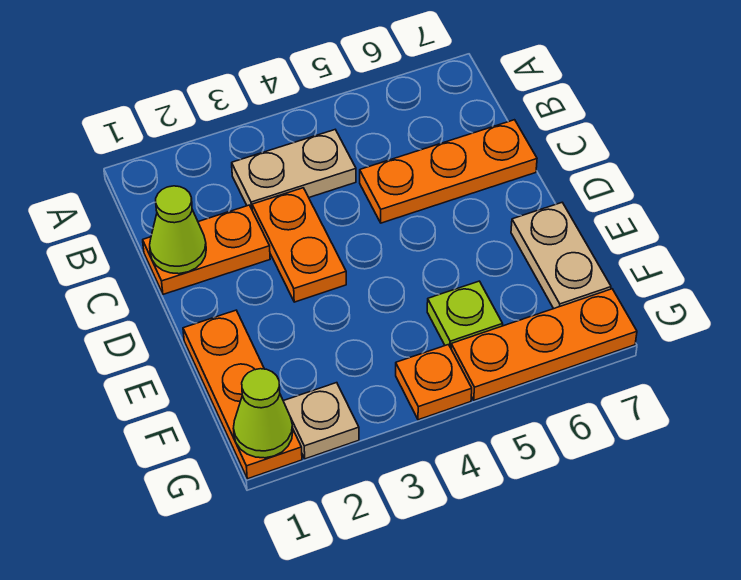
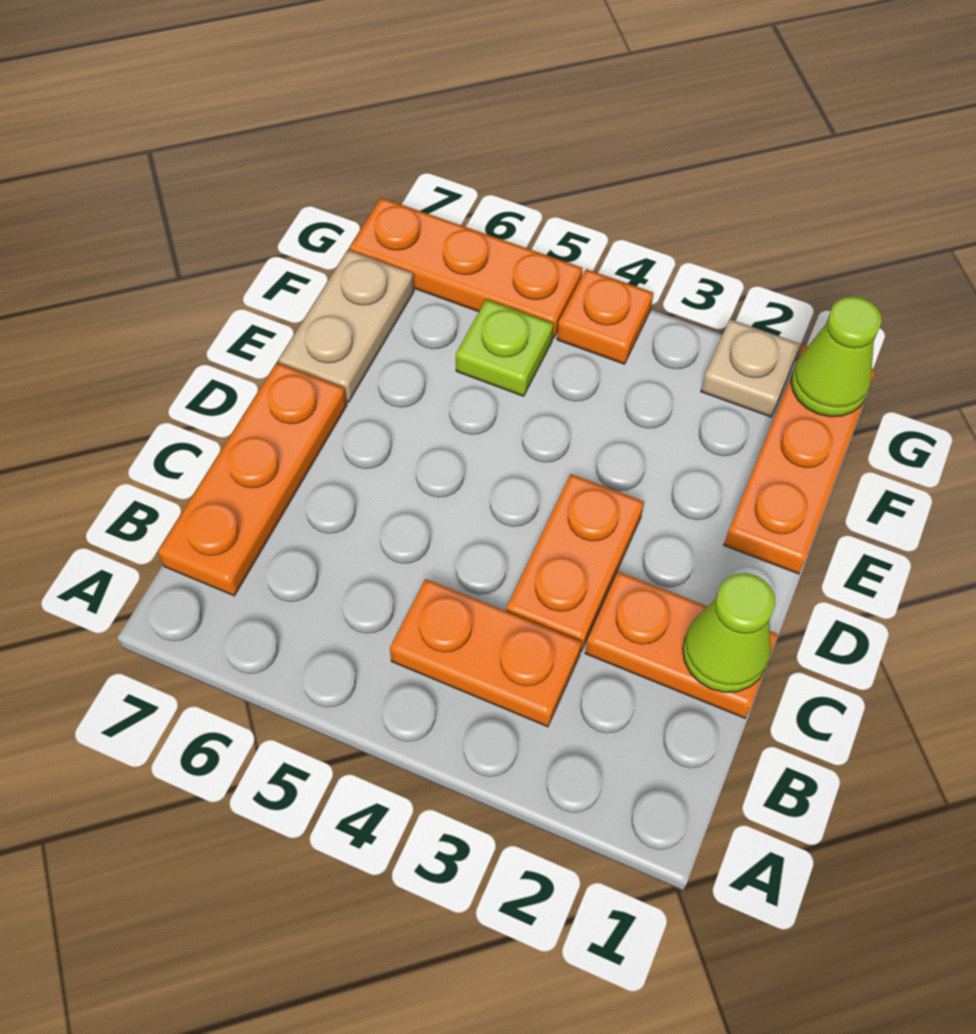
tan 1x2 plate [232,130,356,209] -> orange 1x2 plate [390,579,582,727]
orange 1x3 plate [360,120,537,223] -> orange 1x3 plate turned to [158,363,347,596]

